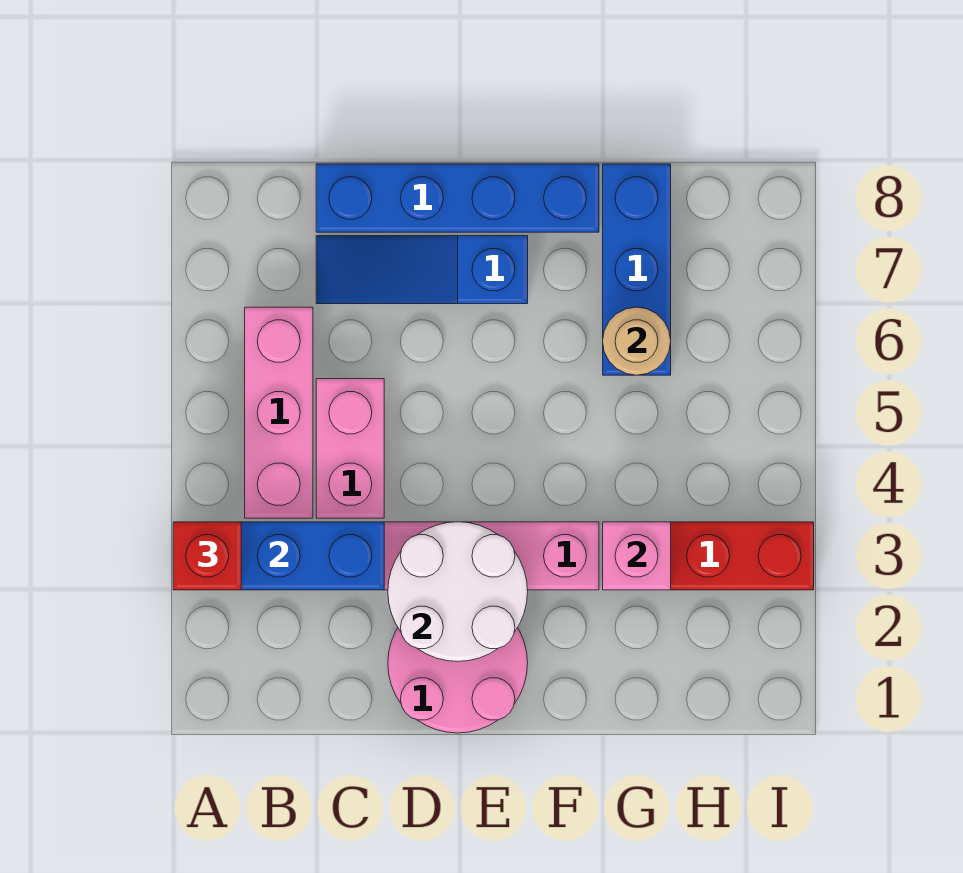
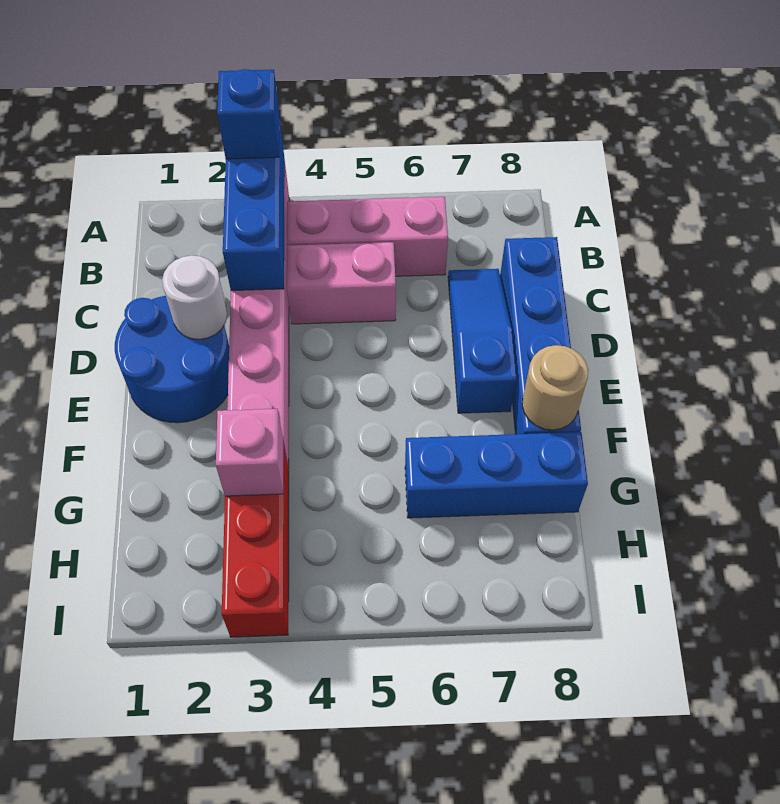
red 1x1 brick [173,522,241,590] -> blue 1x1 brick [217,69,280,159]
pink 2x2 round brick [388,628,528,733] -> blue 2x2 round brick [115,296,229,423]
white 2x2 round brick [388,522,528,662] -> white 1x1 round brick [162,255,227,339]
tan 1x1 round brick [603,307,671,375] -> tan 1x1 round brick moved to [522,345,588,430]

